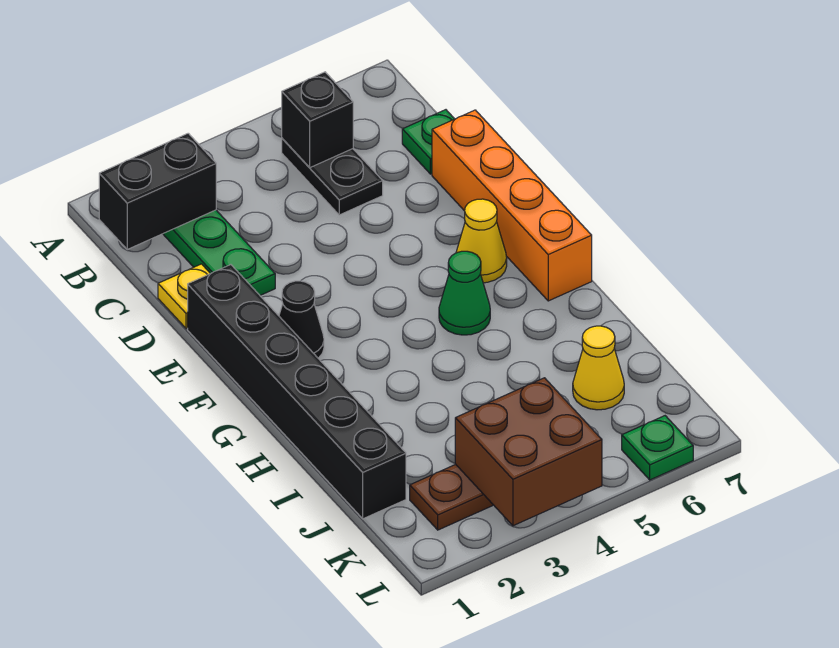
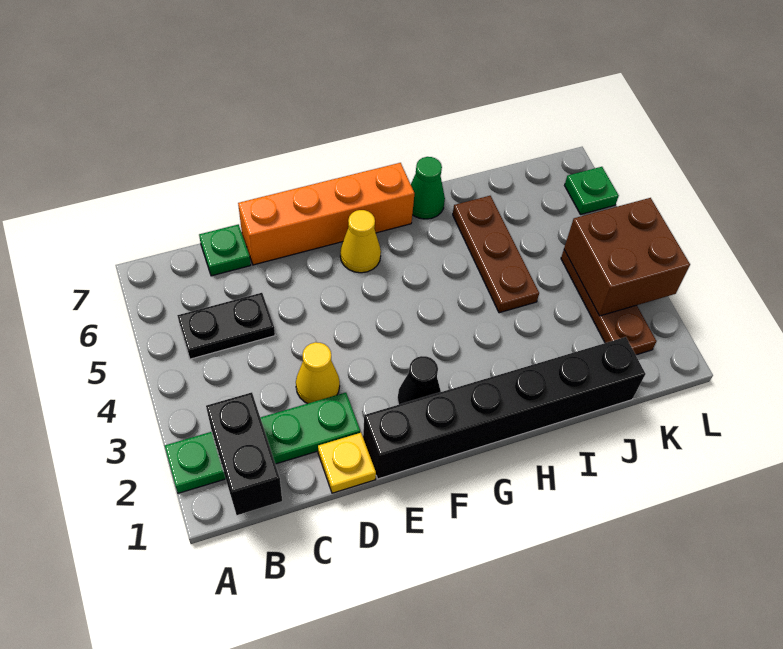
black 1x1 brick [282,72,353,168] -> none
green 1x1 cone [439,251,490,335] -> green 1x1 cone moved to [411,157,445,219]
none -> brown 1x3 plate [453,196,539,313]
yellow 1x1 cone [573,326,624,410] -> yellow 1x1 cone moved to [296,342,340,404]

